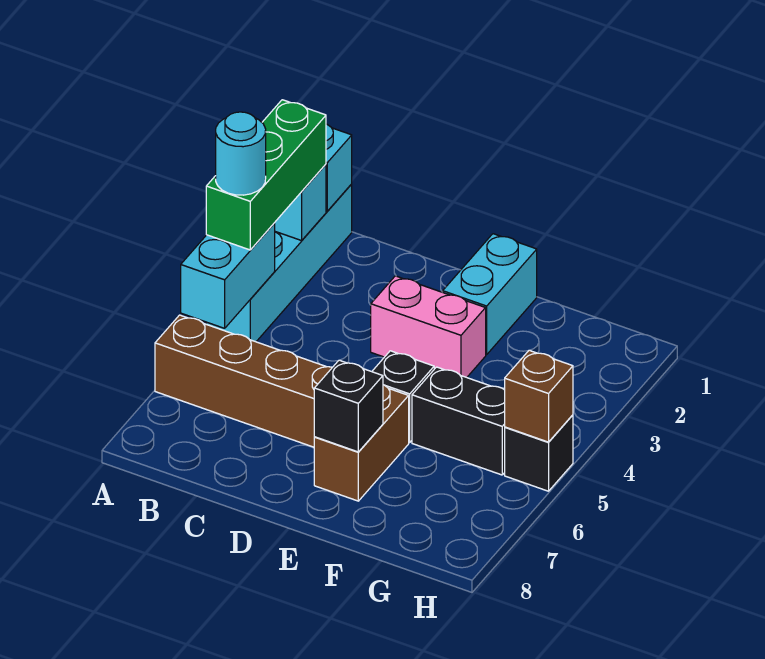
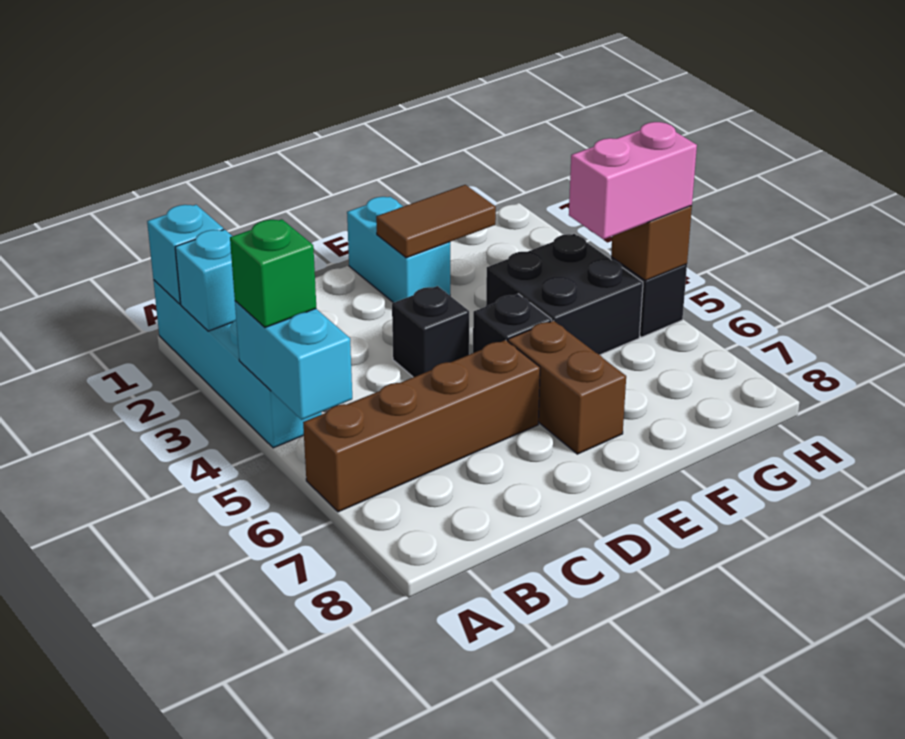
green 1x3 brick [206,100,326,250] -> green 1x1 brick [230,219,316,328]
cyan 1x1 round brick [216,112,266,195] -> none
pink 1x2 brick [371,276,486,377] -> pink 1x2 brick moved to [569,122,697,239]
none -> brown 1x2 tile [376,185,496,258]
black 1x1 brick [314,360,383,452] -> black 1x1 brick moved to [392,286,469,377]
black 1x2 brick [412,367,505,475] -> black 2x2 brick [486,234,643,355]

